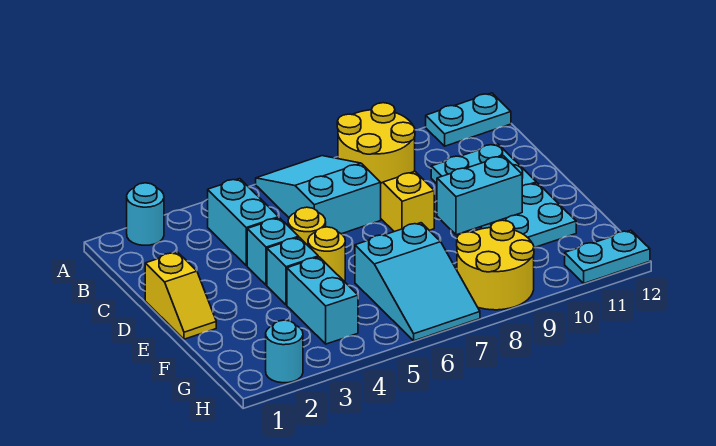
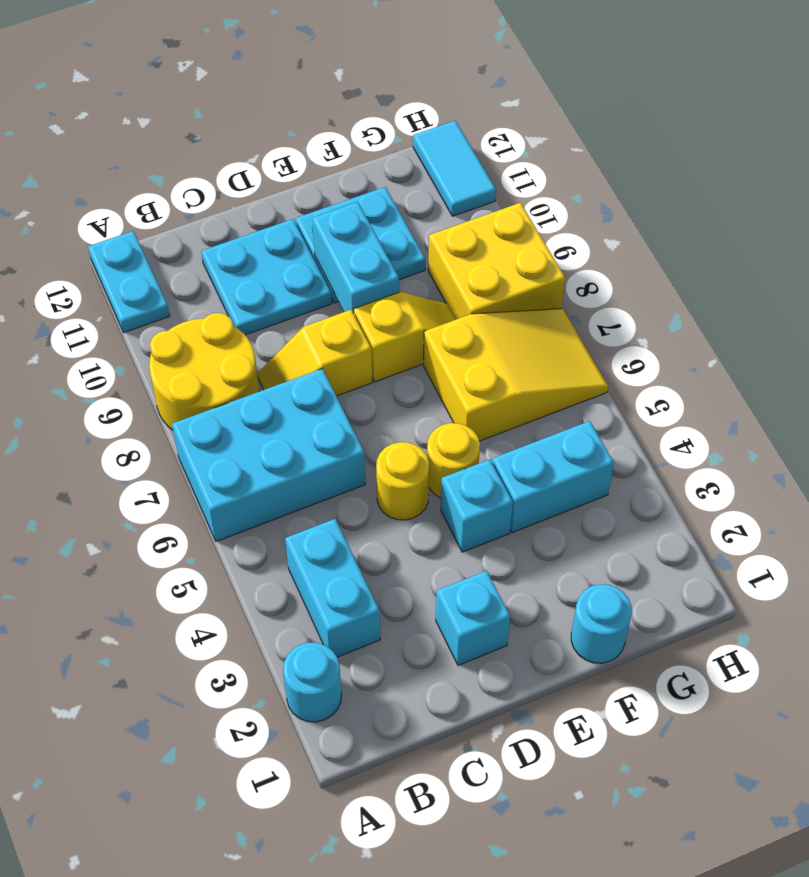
cyan 2x3 slope [256,156,381,234] -> cyan 2x3 brick [172,369,365,542]
cyan 1x2 brick [208,179,279,266] -> cyan 1x2 brick turned to [285,519,380,657]
yellow 1x2 slope [145,252,216,339] -> yellow 1x2 slope moved to [354,292,456,382]
cyan 1x1 brick [247,218,299,285] -> cyan 1x1 brick moved to [436,571,510,665]
cyan 2x3 slope [355,223,480,341] -> yellow 2x3 slope [424,309,608,441]
yellow 2x2 round brick [457,220,534,310] -> yellow 2x2 brick [428,203,565,319]
cyan 1x1 round brick [266,320,303,383] -> cyan 1x1 round brick moved to [571,584,632,663]
cyan 1x2 plate [565,230,650,283] -> cyan 1x2 tile [413,121,496,216]

